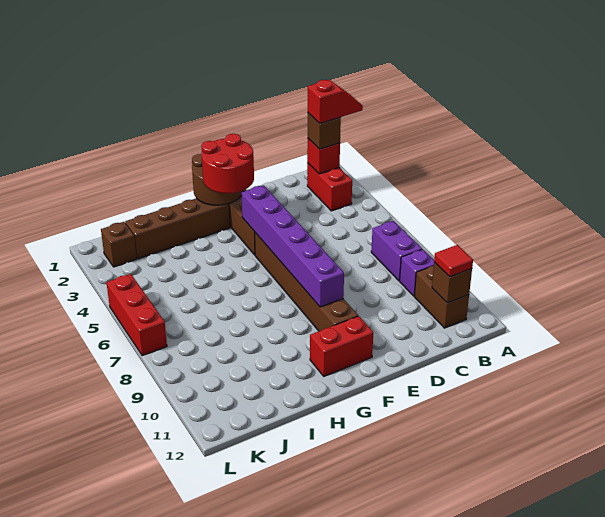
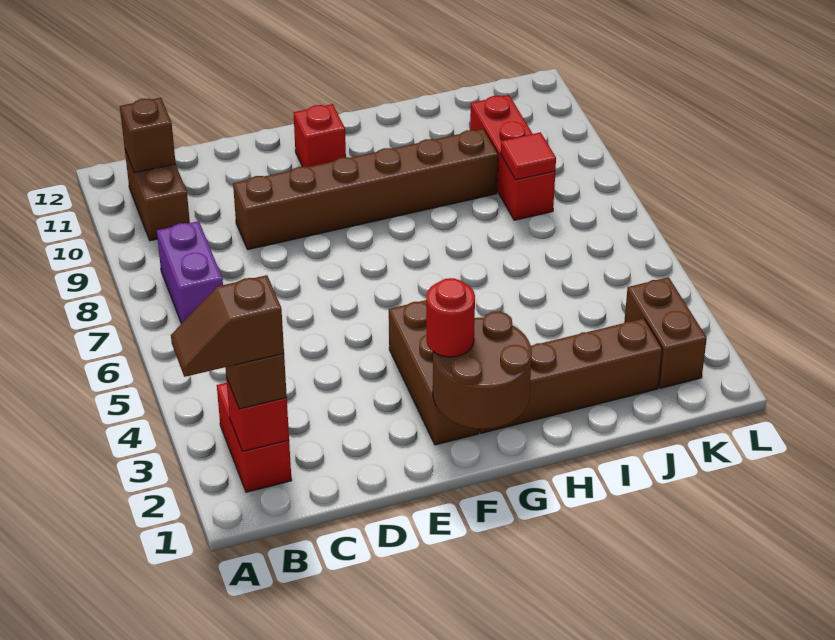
red 1x2 slope [308,80,363,123] -> brown 1x2 slope [171,275,284,377]
purple 1x1 brick [400,249,434,296] -> none
red 1x1 tile [434,245,473,277] -> red 1x1 tile moved to [501,132,556,180]
red 2x2 round brick [201,134,254,194] -> red 1x1 round brick [426,278,475,357]
purple 1x6 brick [241,185,344,307] -> none
brown 1x6 brick [255,233,358,331] -> brown 1x6 brick turned to [233,129,498,250]
red 1x2 brick [310,316,373,376] -> red 1x1 brick [294,104,346,167]
brown 1x1 brick [101,222,137,267] -> brown 1x2 brick [624,277,707,388]
red 1x3 brick [106,274,167,356] -> red 1x3 brick moved to [470,95,555,220]

